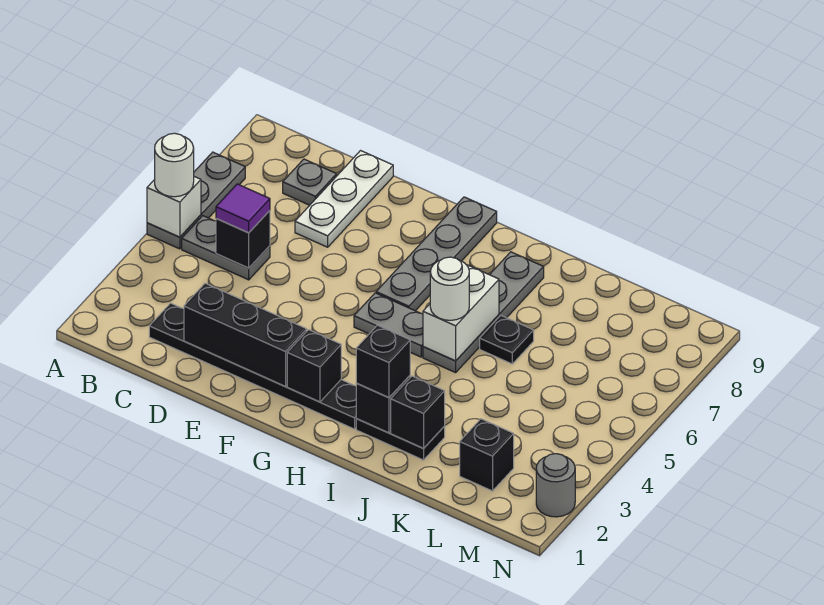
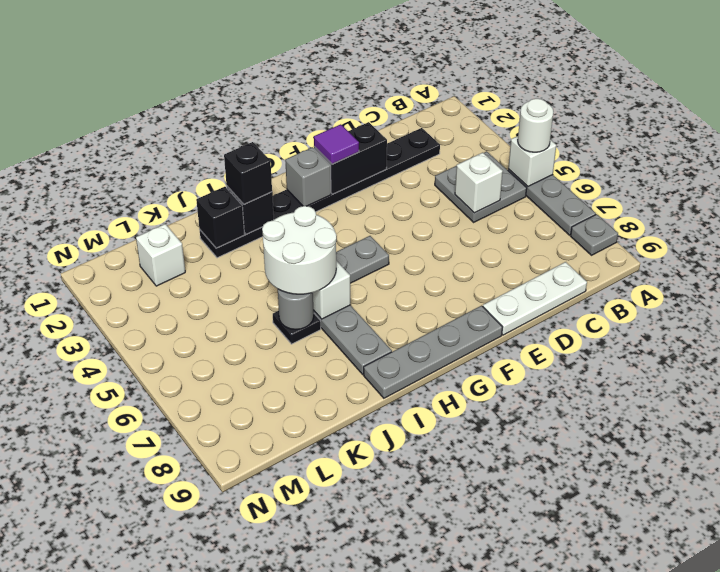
grey 1x2 plate [182,216,270,280] -> grey 2x2 plate [435,151,527,222]
black 1x1 brick [216,211,270,268] -> white 1x1 brick [455,153,503,213]
purple 1x1 tile [216,184,270,233] -> purple 1x1 tile moved to [314,124,359,164]
grey 1x1 plate [283,159,337,205] -> grey 1x1 plate moved to [571,214,618,255]
black 1x3 brick [184,283,307,386] -> black 1x2 brick [314,122,387,194]
white 1x3 plate [295,151,393,247] -> white 1x3 plate turned to [483,262,587,335]
black 1x1 brick [287,330,341,402] -> grey 1x1 brick [285,147,331,206]
grey 1x4 plate [376,197,497,311] -> grey 1x4 plate turned to [364,306,502,398]
white 1x1 round brick [430,257,469,320] -> white 2x2 round brick [262,206,337,294]
black 1x1 brick [460,419,514,491] -> white 1x1 brick [136,224,185,286]
grey 1x1 round brick [536,454,575,517] -> grey 1x1 round brick moved to [278,289,314,329]

